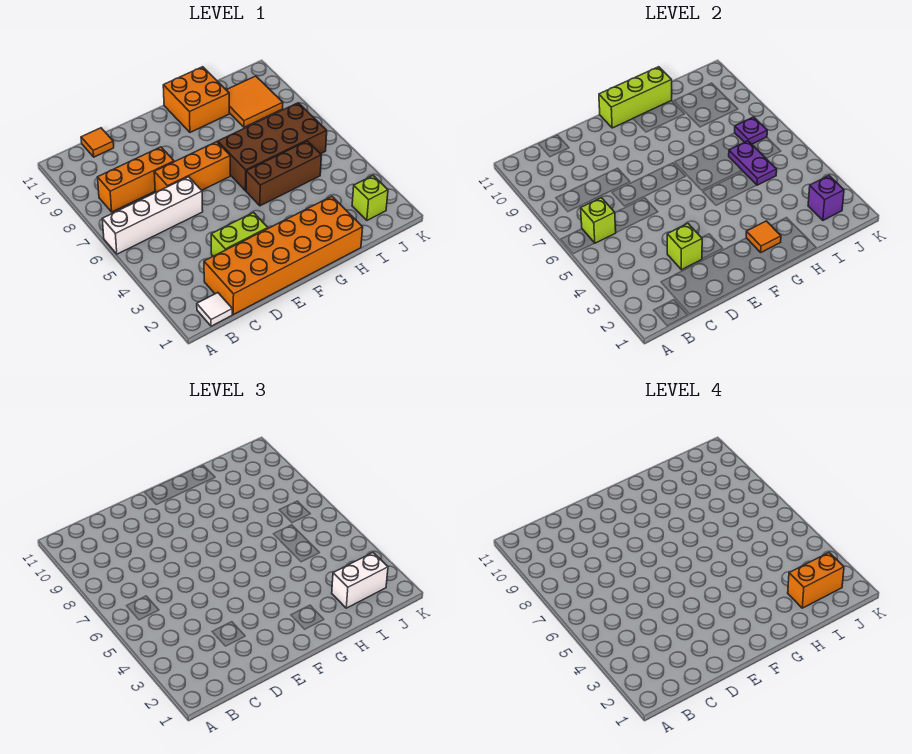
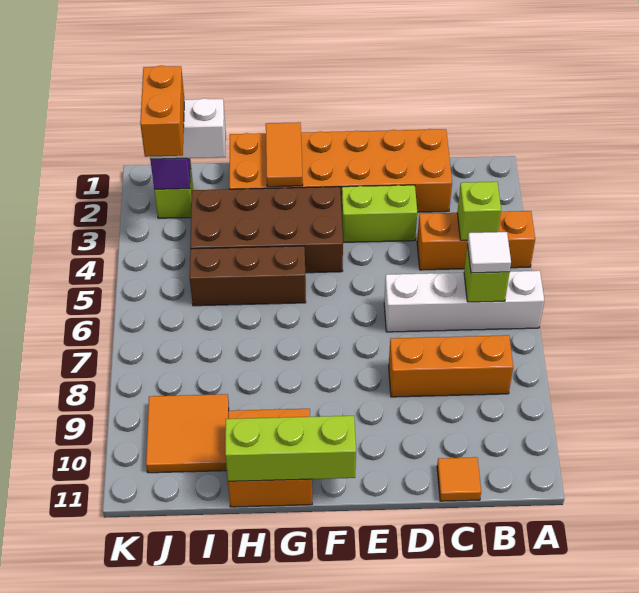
white 1x1 tile [197,293,232,326] -> white 1x1 tile moved to [468,232,511,273]
lime 1x1 brick [667,223,702,270] -> lime 1x1 brick moved to [457,182,501,241]
orange 1x3 brick [154,142,230,192] -> orange 1x3 brick moved to [417,211,535,270]
orange 1x1 tile [746,221,781,252] -> orange 1x2 tile [266,122,303,187]
brown 2x4 brick [218,103,327,191] -> brown 2x4 brick moved to [190,187,343,273]
orange 1x2 brick [788,553,844,608] -> orange 1x2 brick turned to [140,66,184,157]
purple 1x2 plate [729,141,777,185] -> none
purple 1x1 plate [735,117,767,144] -> none

